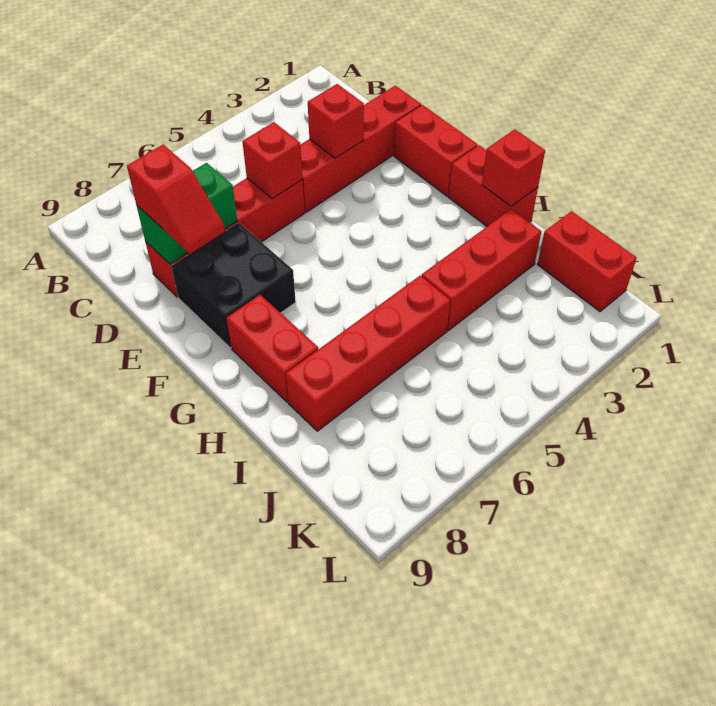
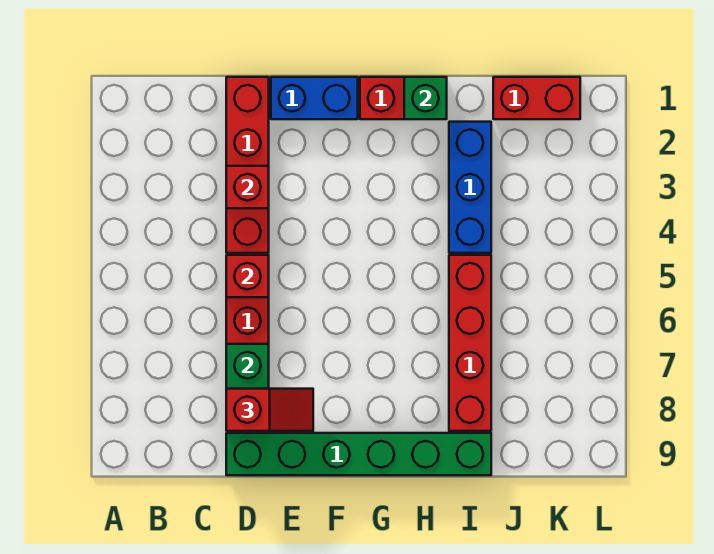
none -> green 1x6 brick [226,433,491,475]
red 1x2 brick [394,105,478,196] -> blue 1x2 brick [271,77,358,119]
black 2x2 brick [171,223,296,348] -> none
red 1x2 brick [227,295,318,402] -> none
red 1x1 brick [482,129,545,206] -> green 1x1 brick [404,77,447,119]
red 1x3 brick [422,209,541,330] -> blue 1x3 brick [449,122,491,253]

